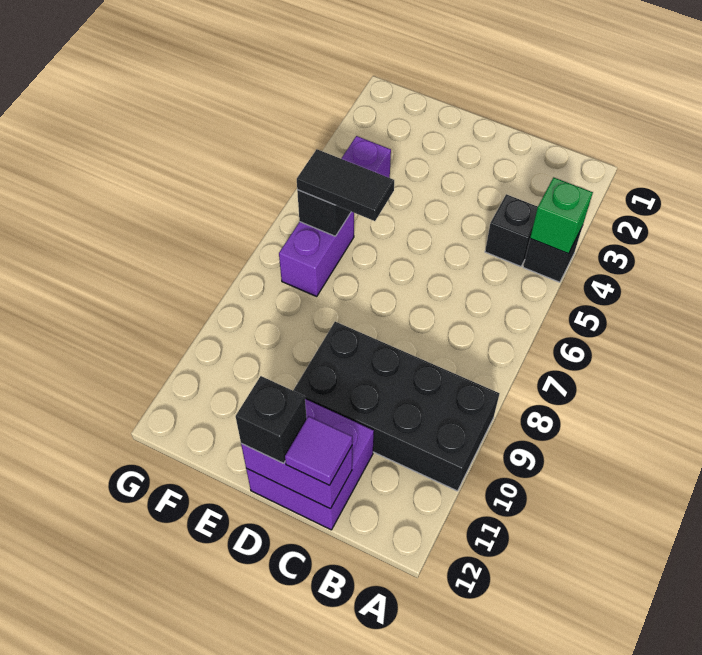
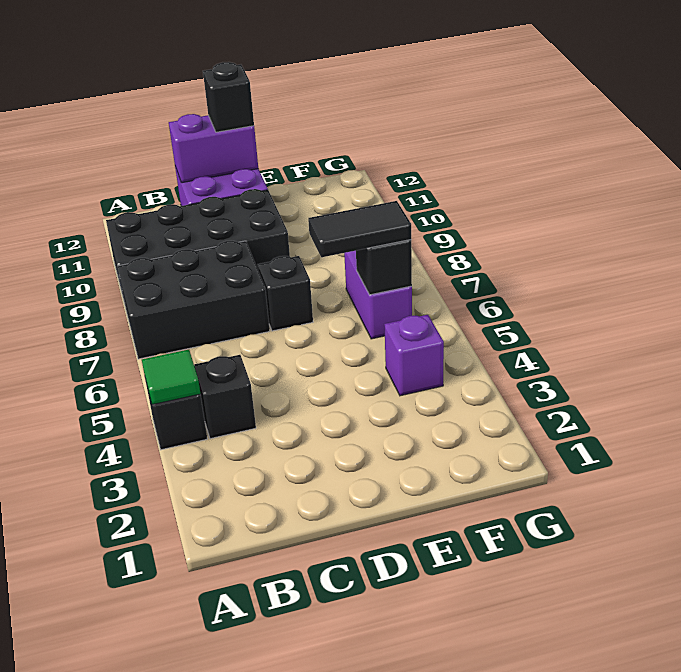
green 1x1 brick [530,177,593,254] -> green 1x1 tile [142,350,200,405]
none -> black 2x3 brick [117,241,270,359]
purple 1x1 tile [285,416,352,485] -> none
none -> black 1x1 brick [258,256,313,331]

